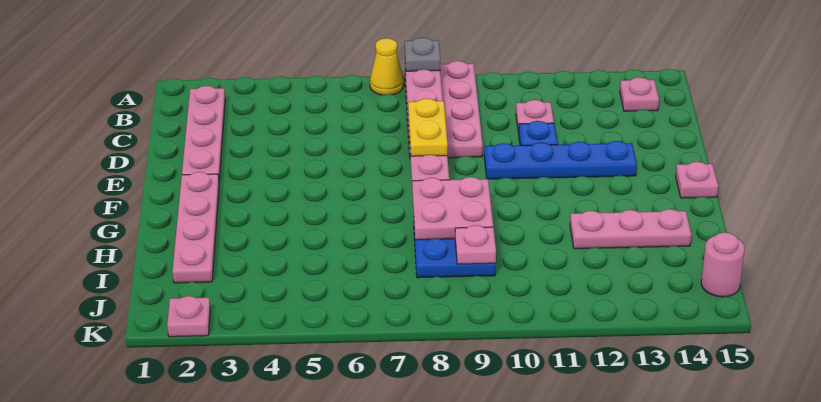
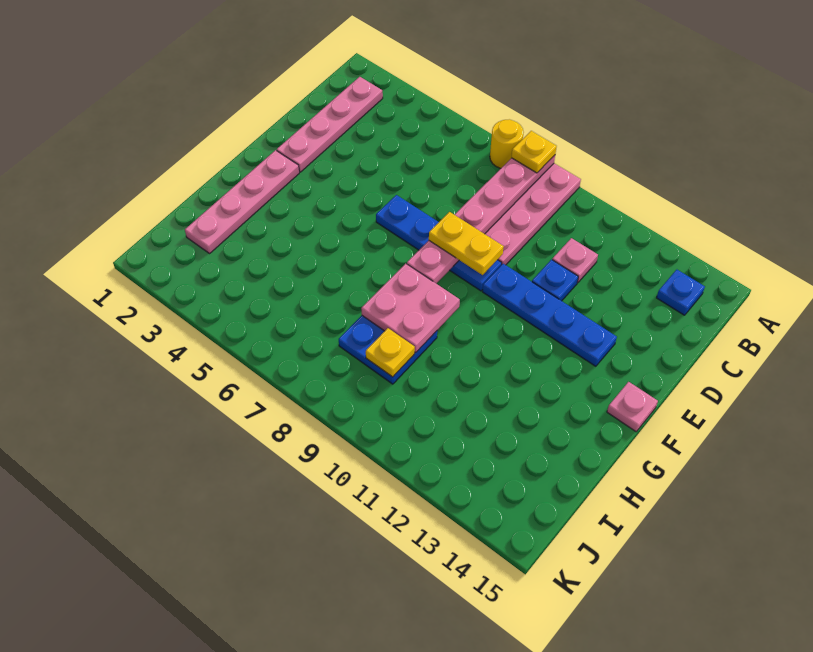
yellow 1x1 cone [370,38,404,95] -> yellow 1x1 round brick [490,119,524,168]
grey 1x1 plate [405,38,440,71] -> yellow 1x1 plate [511,131,557,173]
pink 1x1 plate [620,77,659,111] -> blue 1x1 plate [657,270,705,315]
yellow 1x2 plate [408,99,448,156] -> yellow 1x2 plate turned to [429,212,504,275]
none -> blue 1x4 plate [376,195,502,291]
pink 1x3 plate [570,209,692,249] -> none
pink 1x1 plate [455,225,496,264] -> yellow 1x1 plate [366,328,415,377]
pink 1x1 round brick [701,232,745,297] -> none
pink 1x1 plate [167,296,210,337] -> none

